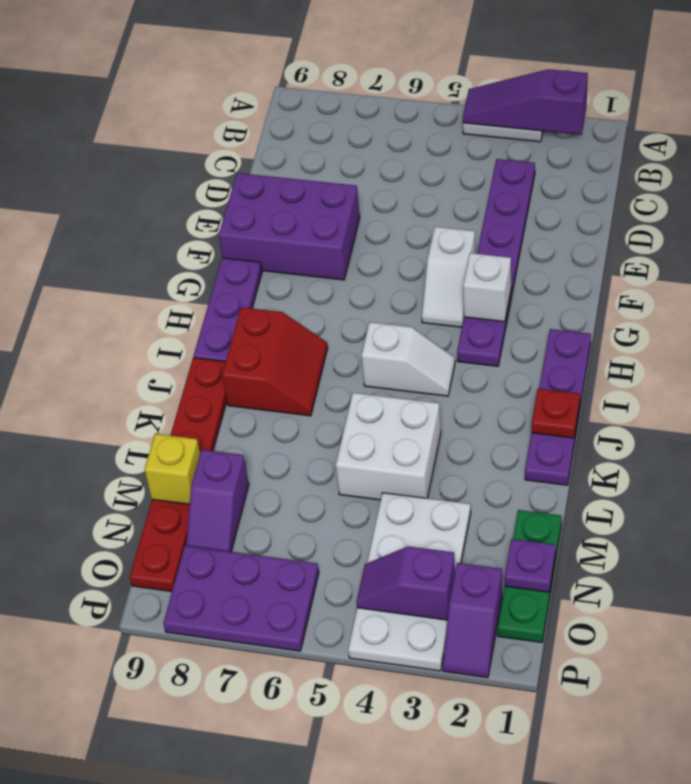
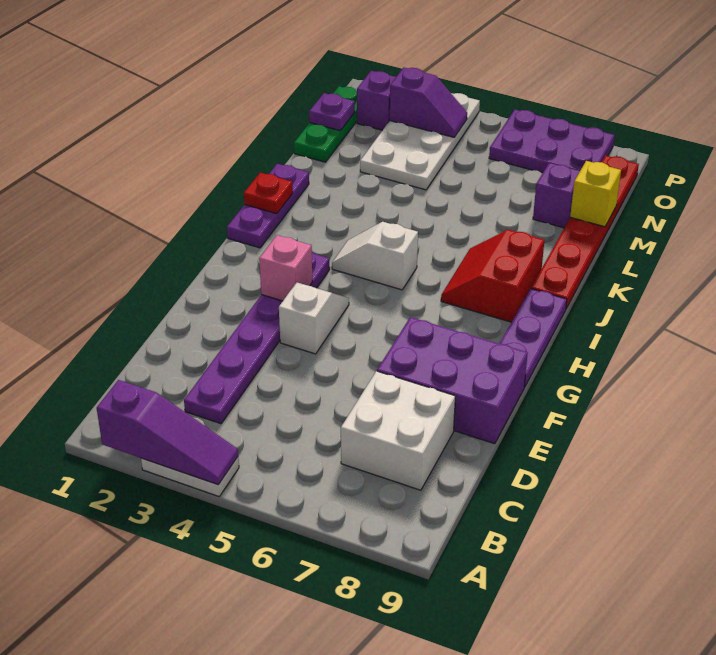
white 1x1 brick [463,253,511,322] -> pink 1x1 brick [259,235,313,301]
purple 1x4 plate [525,329,591,485] -> purple 1x3 plate [227,164,309,248]
white 2x2 brick [336,393,441,500] -> white 2x2 brick moved to [341,371,456,490]

